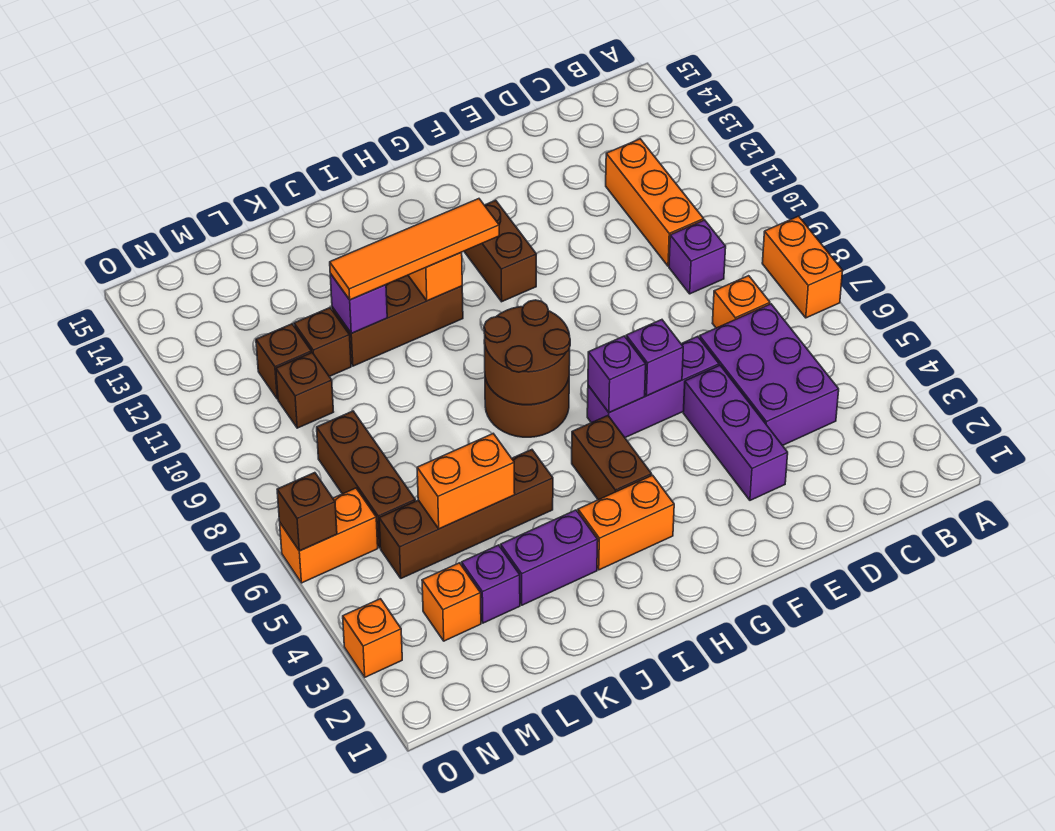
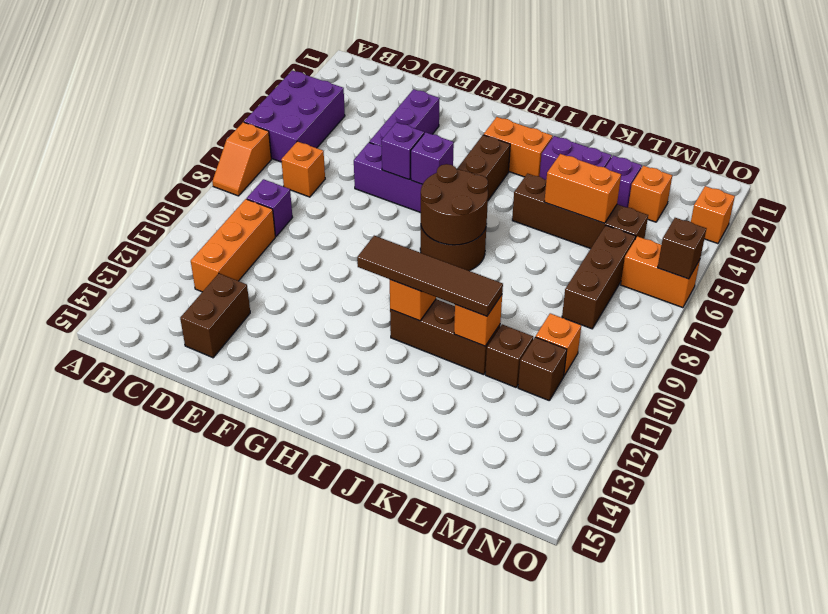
orange 1x2 brick [762,216,843,318] -> orange 1x2 slope [212,122,271,196]
purple 2x3 brick [700,304,839,446] -> purple 2x3 brick moved to [244,70,345,162]
brown 1x2 brick [464,200,536,302] -> brown 1x2 brick moved to [180,273,250,358]
orange 1x4 tile [330,199,499,300] -> brown 1x4 tile [357,235,503,316]
purple 1x1 brick [330,274,387,333] -> orange 1x1 brick [454,295,502,346]
brown 1x1 brick [276,353,333,428] -> orange 1x1 brick [536,313,581,375]

